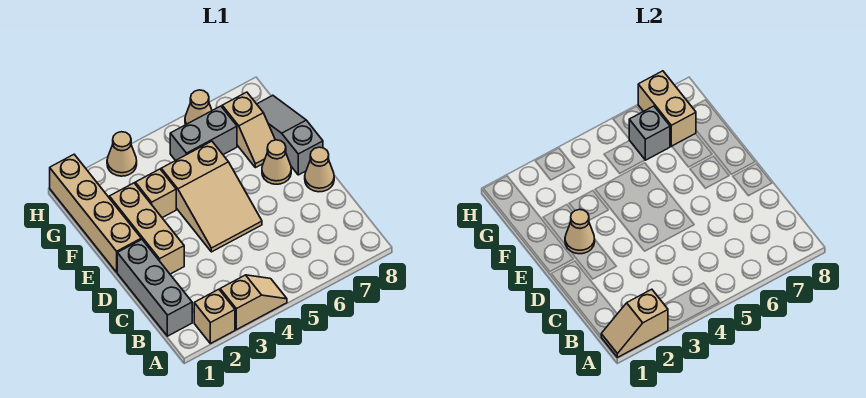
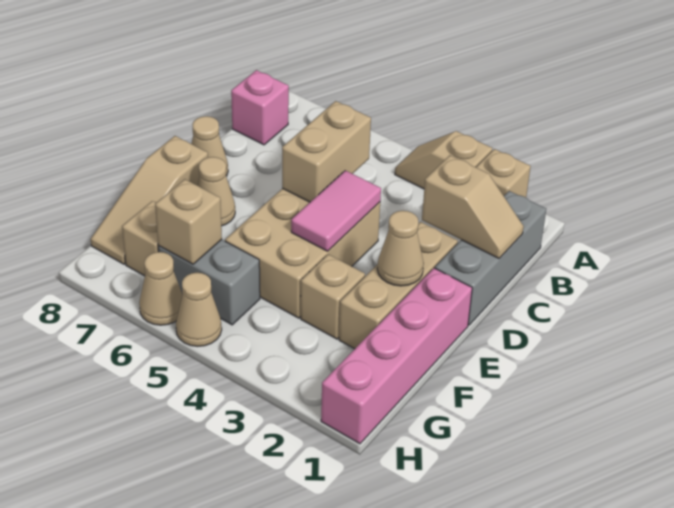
tan 1x2 slope [601,289,668,357] -> tan 1x2 slope moved to [422,155,524,258]
none -> pink 1x1 brick [231,70,289,145]
tan 2x3 slope [161,141,262,252] -> tan 2x3 brick [225,188,380,318]
none -> pink 1x2 tile [291,170,381,251]
tan 1x4 brick [50,155,141,272] -> pink 1x4 brick [321,268,472,444]
grey 1x3 slope [257,95,323,175] -> tan 1x3 slope [91,136,208,264]
grey 1x1 brick [629,106,670,160] -> tan 1x1 brick [155,179,222,264]
tan 1x2 brick [638,71,696,146] -> tan 1x2 brick moved to [282,101,371,202]
tan 1x1 cone [107,132,137,176] -> tan 1x1 cone moved to [176,273,222,347]

